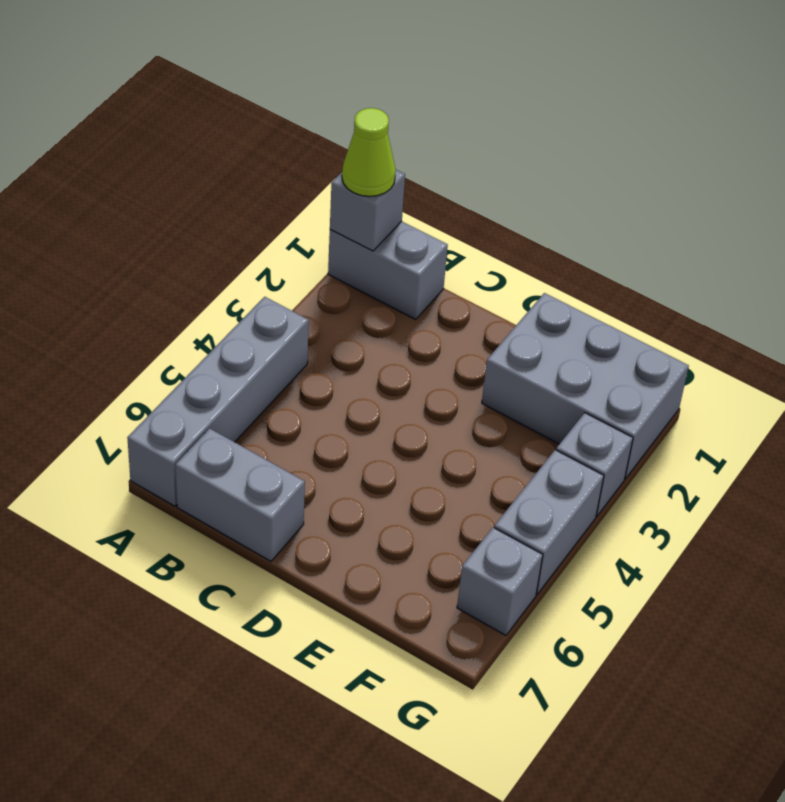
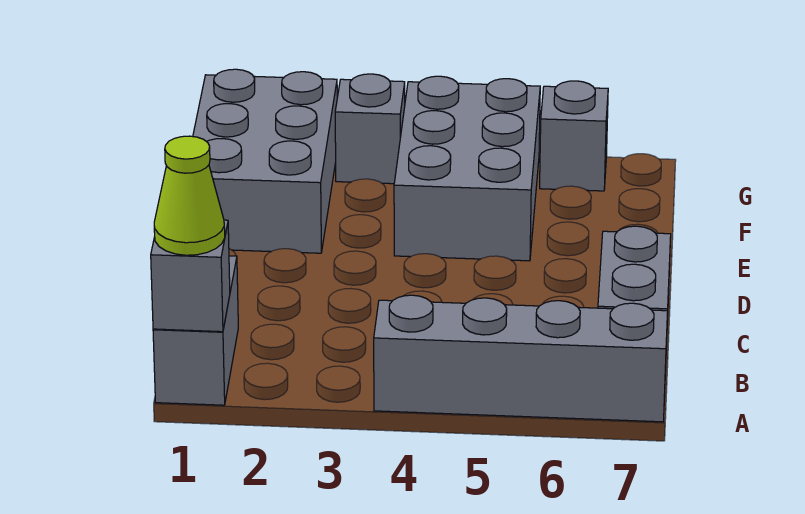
grey 1x2 brick [494,450,604,594] -> grey 2x3 brick [394,76,540,261]

